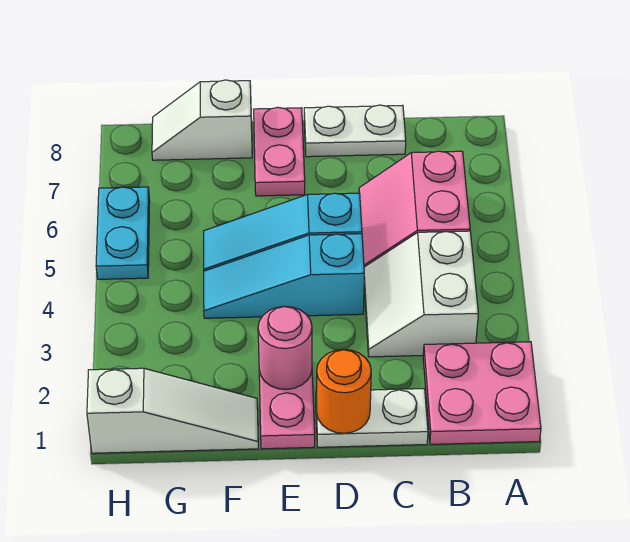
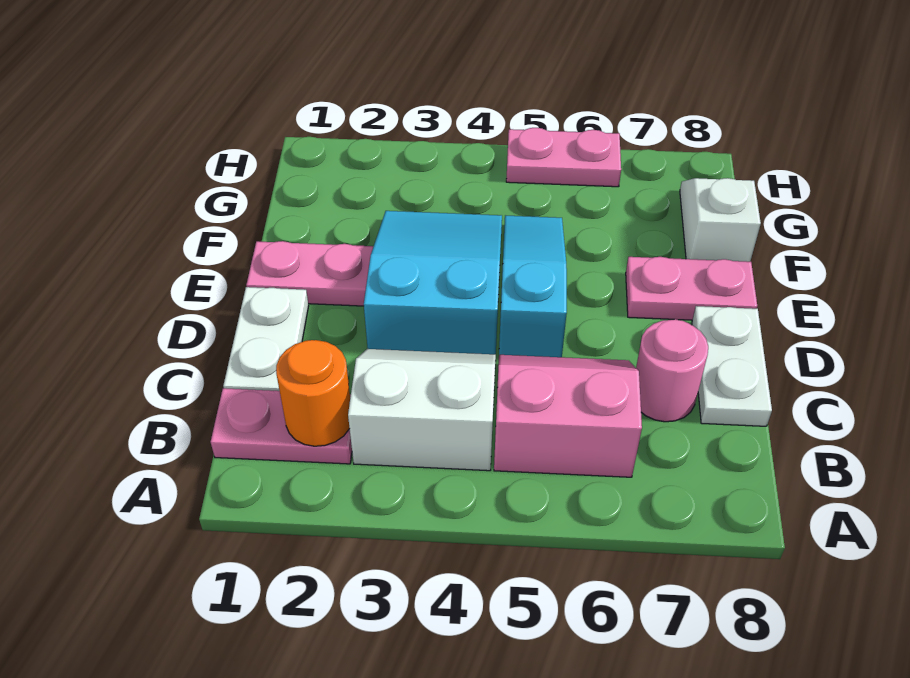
pink 2x2 plate [423,342,541,444] -> pink 1x2 plate [211,388,352,464]
orange 1x1 round brick [317,349,371,433] -> orange 1x1 round brick moved to [276,340,350,446]
cyan 1x3 slope [204,234,364,318] -> cyan 2x3 slope [364,211,502,354]
pink 1x1 round brick [258,306,312,390] -> pink 1x1 round brick moved to [636,319,708,422]
white 1x3 slope [87,368,258,453] -> none
cyan 1x2 plate [96,187,150,279] -> pink 1x2 plate [506,128,621,187]

